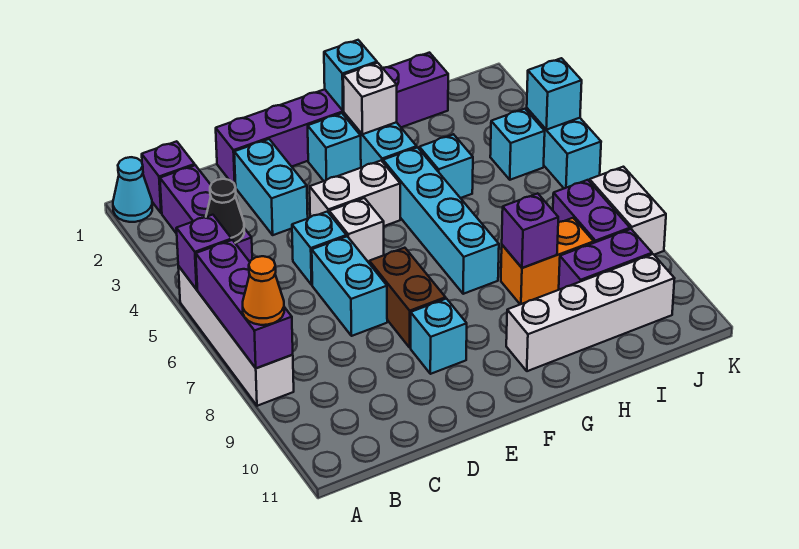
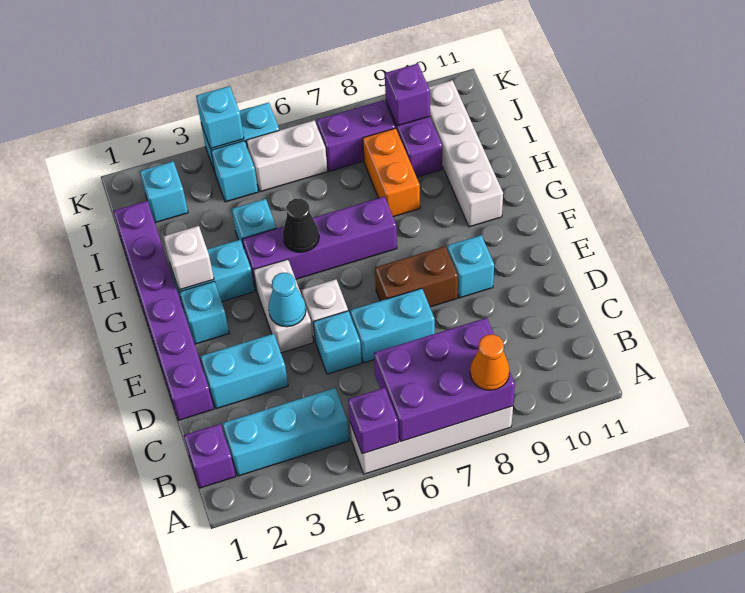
cyan 1x1 cone [113,157,152,222] -> cyan 1x1 cone moved to [268,273,306,327]
purple 1x3 brick [196,240,293,368] -> purple 2x3 brick [374,318,515,441]
purple 1x3 brick [160,165,252,262] -> cyan 1x3 brick [222,388,349,476]
black 1x1 cone [206,179,244,243] -> black 1x1 cone moved to [283,198,319,252]
cyan 1x1 brick [324,40,377,111] -> cyan 1x1 brick moved to [140,161,188,223]
cyan 1x4 brick [383,147,499,294] -> purple 1x4 brick [242,197,397,290]
purple 1x1 brick [502,193,558,268] -> purple 1x1 brick moved to [385,64,430,126]
white 1x2 brick [589,167,666,255] -> white 1x2 brick moved to [246,120,328,192]

